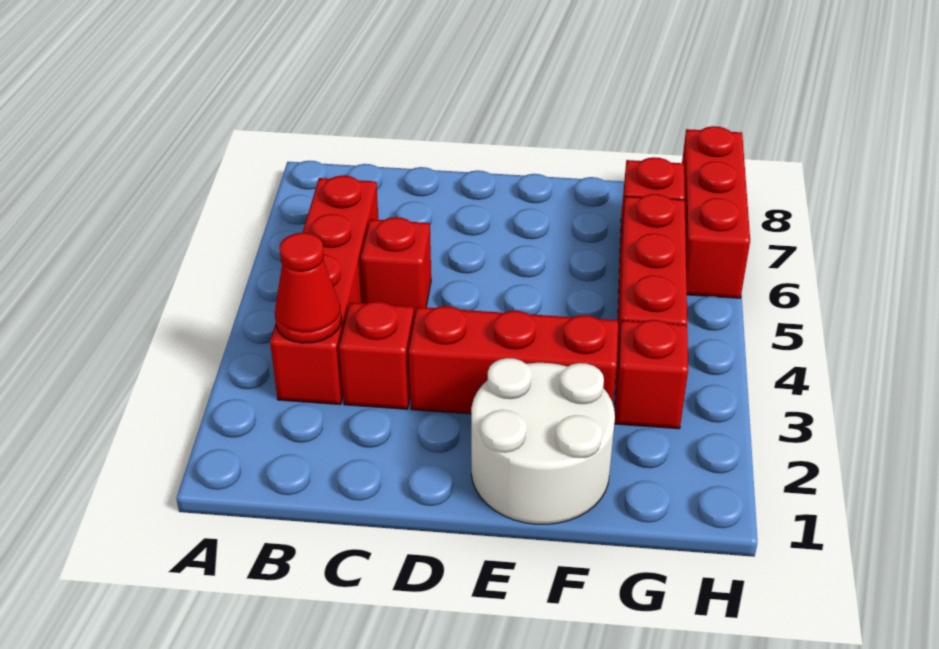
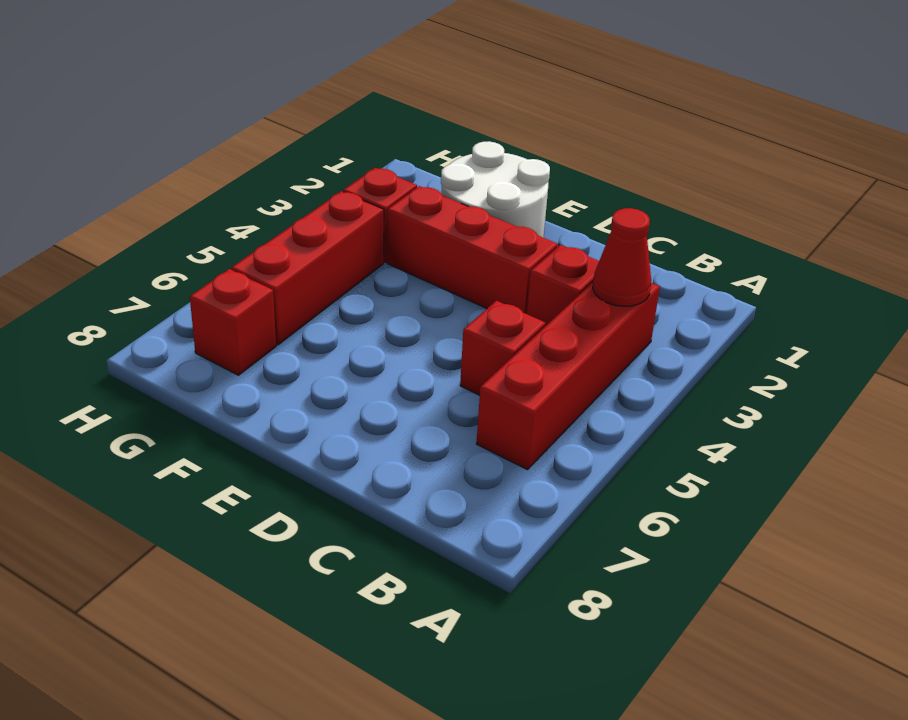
red 1x3 brick [682,126,750,298] -> none

